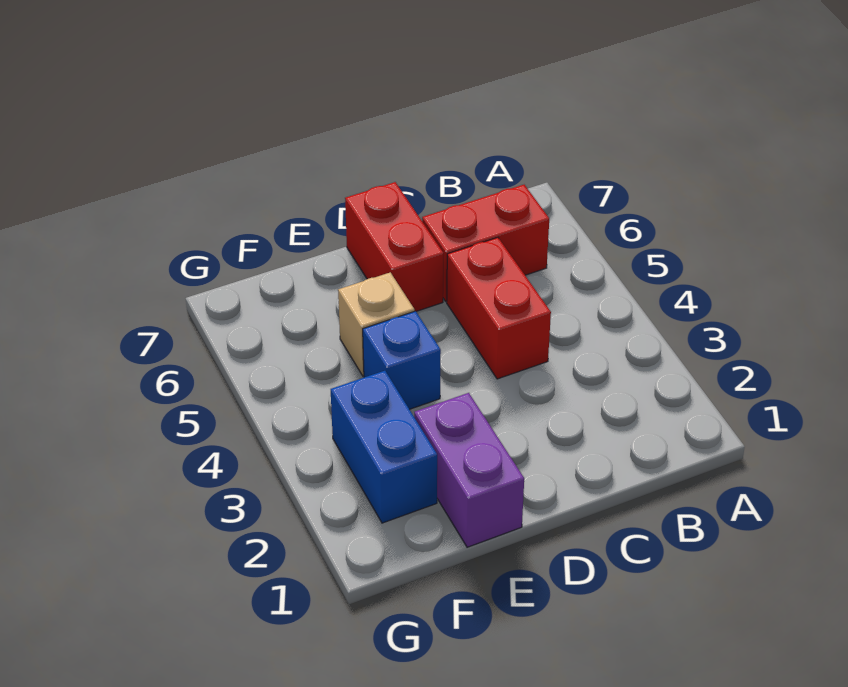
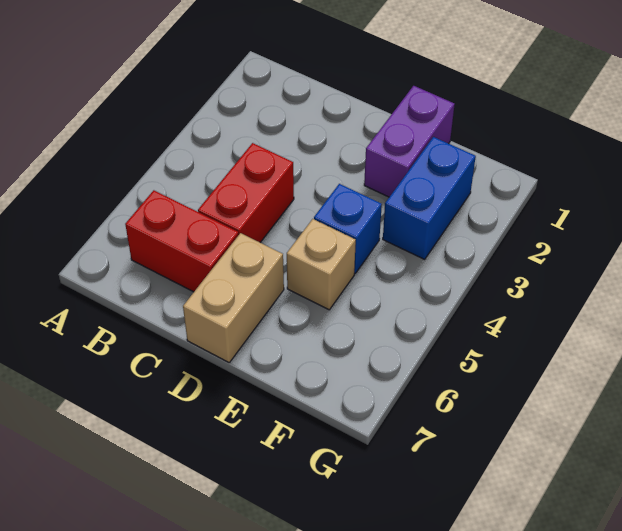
red 1x2 brick [345,182,444,311] -> tan 1x2 brick [183,233,284,362]

